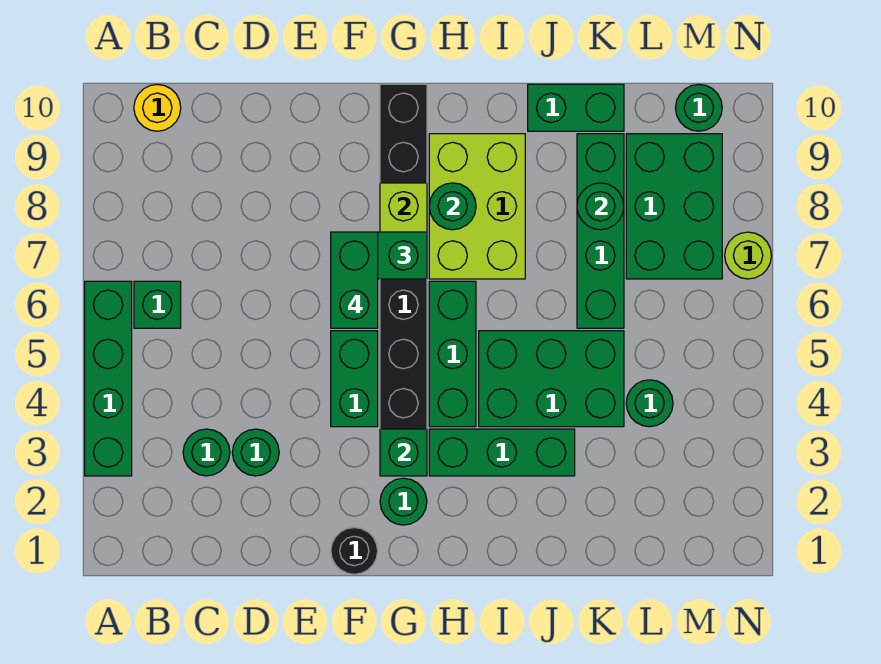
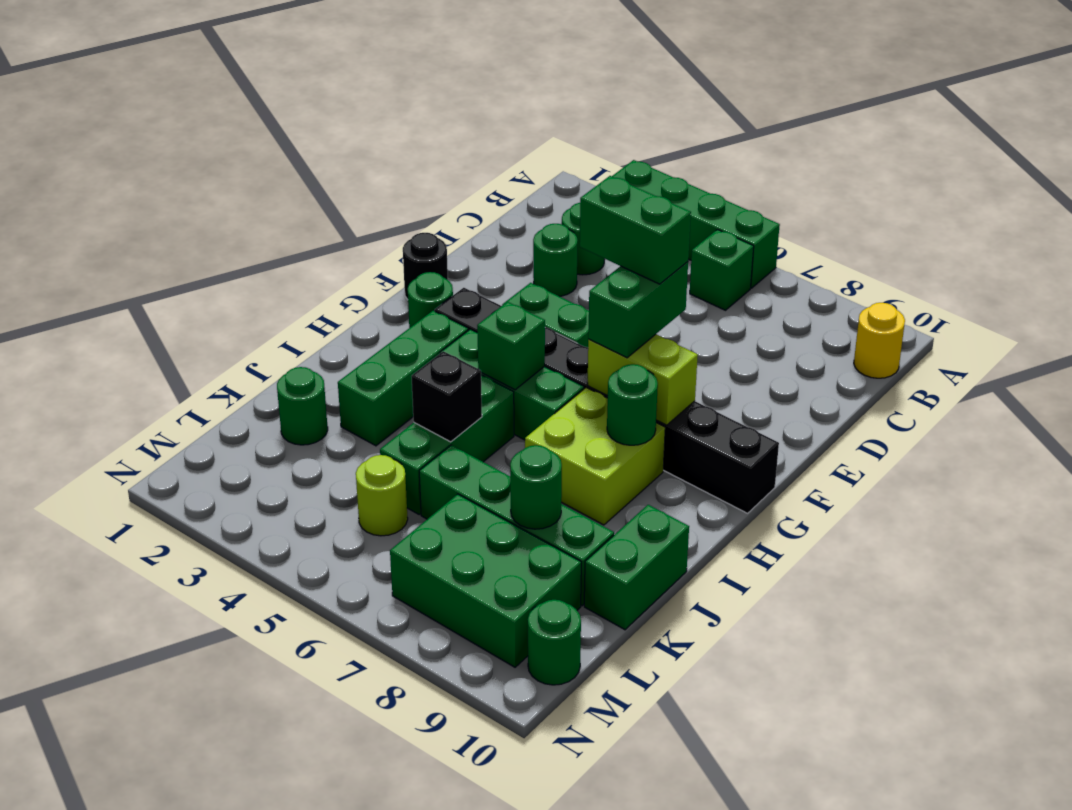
green 1x1 brick [380,429,427,476] -> green 1x1 brick moved to [477,302,545,390]
lime 2x3 brick [429,134,525,279] -> lime 2x2 brick [525,388,665,525]
green 2x3 brick [479,331,624,427] -> green 1x3 brick [380,375,514,514]
none -> black 1x1 brick [411,351,482,442]
green 1x1 round brick [626,380,673,427] -> green 1x1 round brick moved to [277,367,328,445]
lime 1x1 round brick [725,232,771,279] -> lime 1x1 round brick moved to [356,455,408,536]

